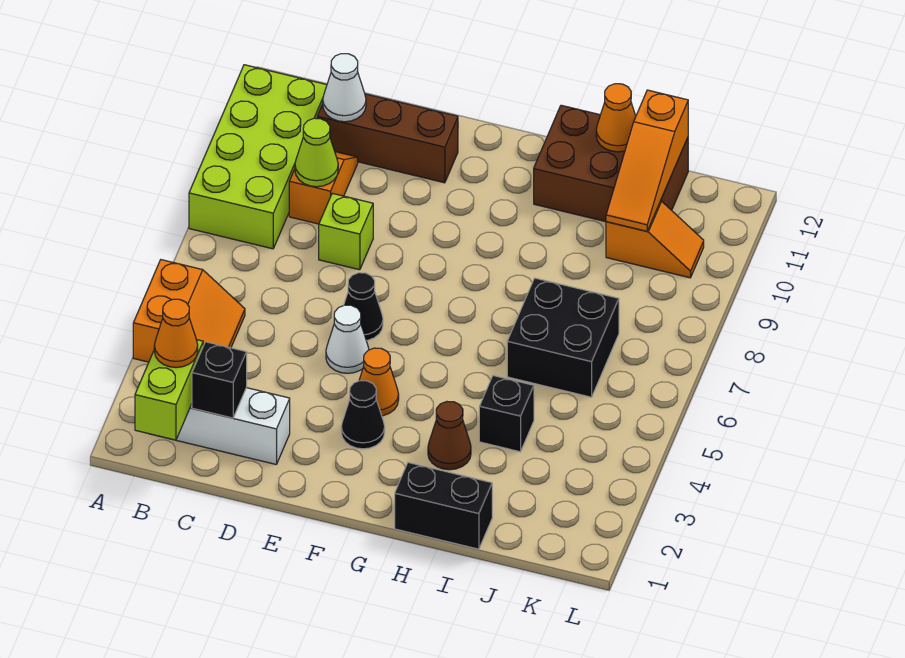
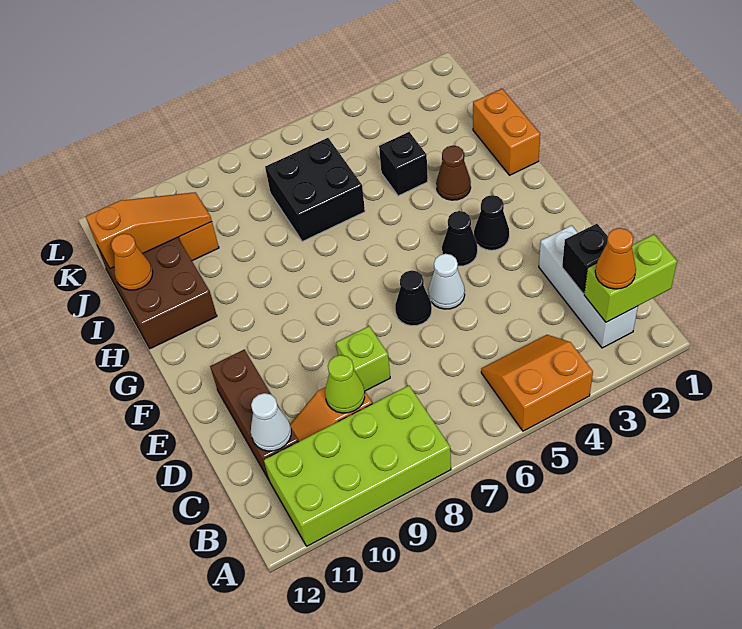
orange 1x1 cone [359,348,399,416] -> black 1x1 cone [442,211,477,266]
black 1x2 brick [395,463,492,549] -> orange 1x2 brick [473,89,540,175]

